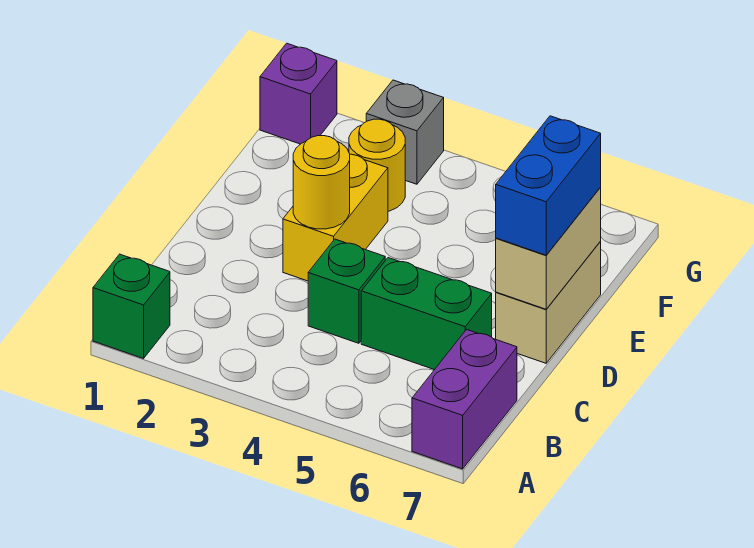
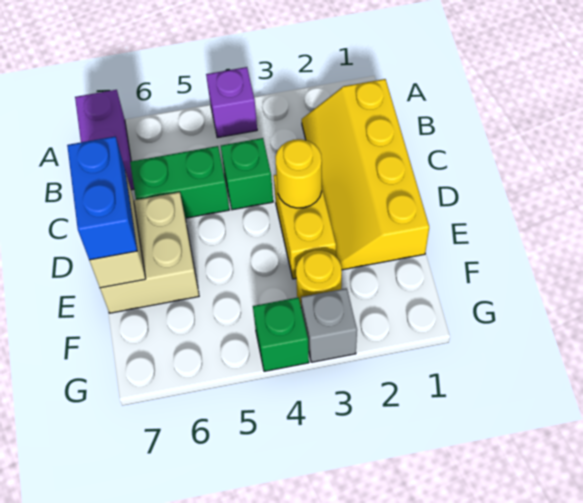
green 1x1 brick [93,254,170,358] -> green 1x1 brick moved to [253,297,309,371]
none -> yellow 2x4 slope [302,79,429,270]
tan 1x2 brick [496,242,601,363] -> tan 2x2 brick [100,192,199,313]
purple 1x1 brick [260,43,337,144] -> purple 1x1 brick moved to [206,67,257,138]

